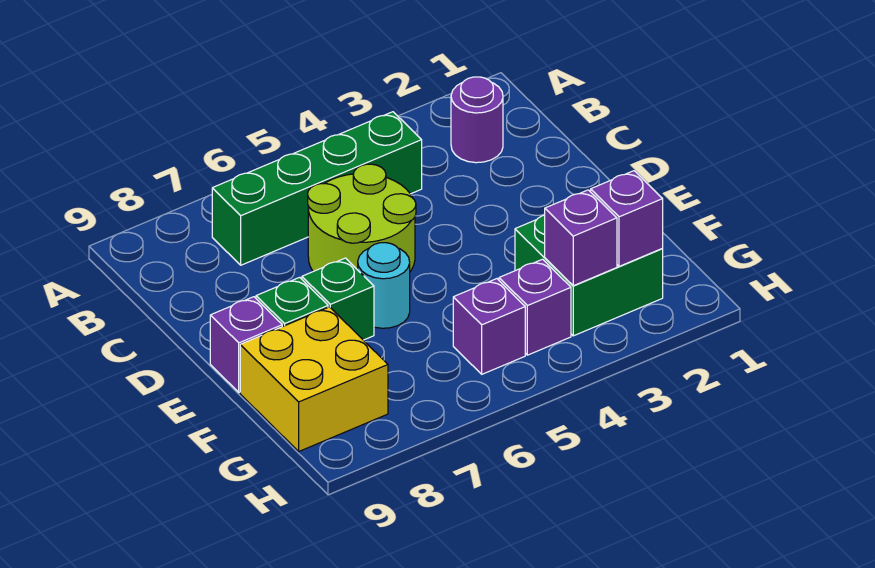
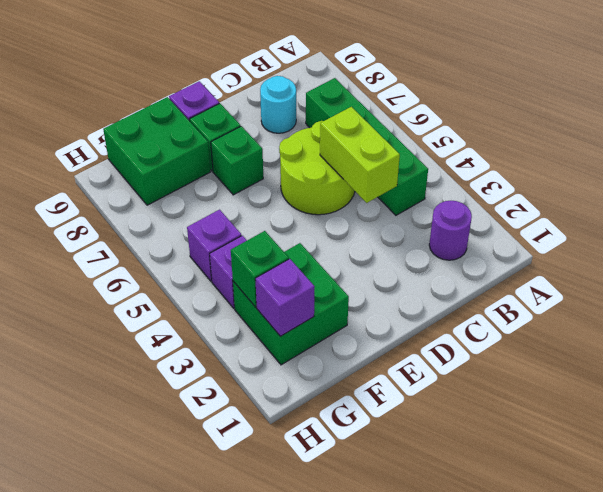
none -> lime 1x2 brick [320,107,400,203]
cyan 1x1 round brick [358,243,410,328] -> cyan 1x1 round brick moved to [260,76,296,133]
yellow 2x2 brick [240,307,388,451] -> green 2x2 brick [103,97,211,205]
purple 1x1 brick [545,190,617,286] -> green 1x1 brick [231,231,289,307]

